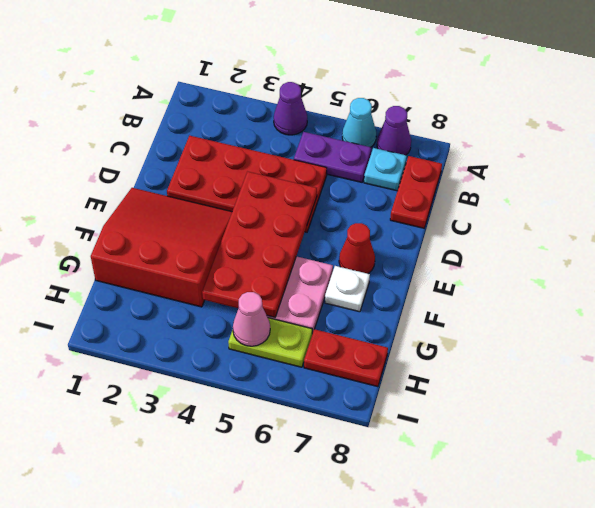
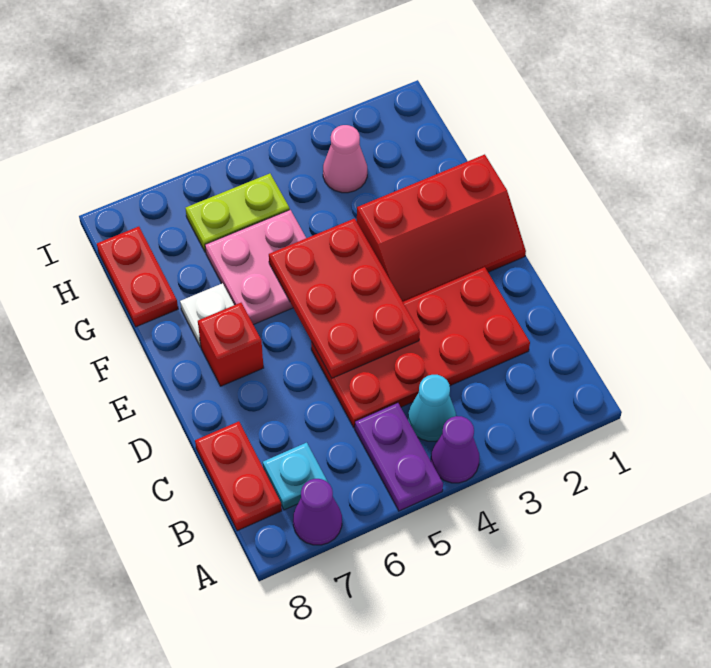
cyan 1x1 cone [342,98,376,147] -> cyan 1x1 cone moved to [408,375,456,441]
purple 1x2 plate [294,132,371,182] -> purple 1x2 plate turned to [355,403,443,511]
red 2x4 plate [202,172,317,317] -> red 2x3 plate [269,219,420,378]
red 3x3 slope [91,188,232,307] -> red 2x3 slope [357,154,526,302]
red 1x1 cone [339,223,375,274] -> red 1x1 brick [198,303,264,386]
pink 1x1 cone [233,292,270,346] -> pink 1x1 cone moved to [323,125,367,193]
red 1x2 plate [304,329,388,387] -> red 1x2 plate turned to [97,227,178,327]

